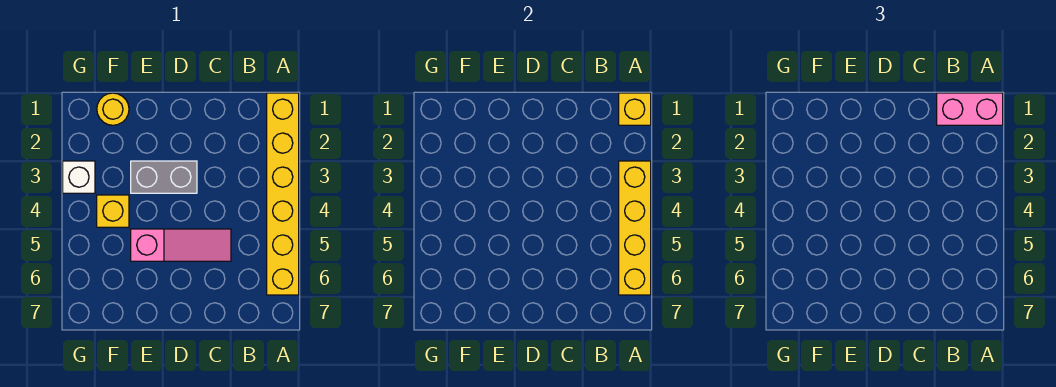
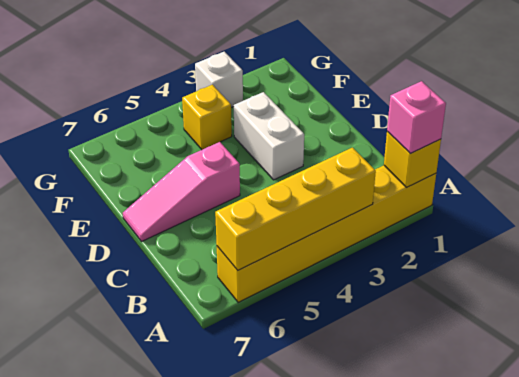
pink 1x2 brick [937,93,1003,125] -> pink 1x1 brick [387,81,446,154]
pink 1x3 slope [131,229,231,261] -> pink 1x3 slope turned to [123,142,240,242]
grey 1x2 brick [131,161,197,193] -> white 1x2 brick [234,92,304,180]
yellow 1x1 round brick [97,93,129,125] -> none

